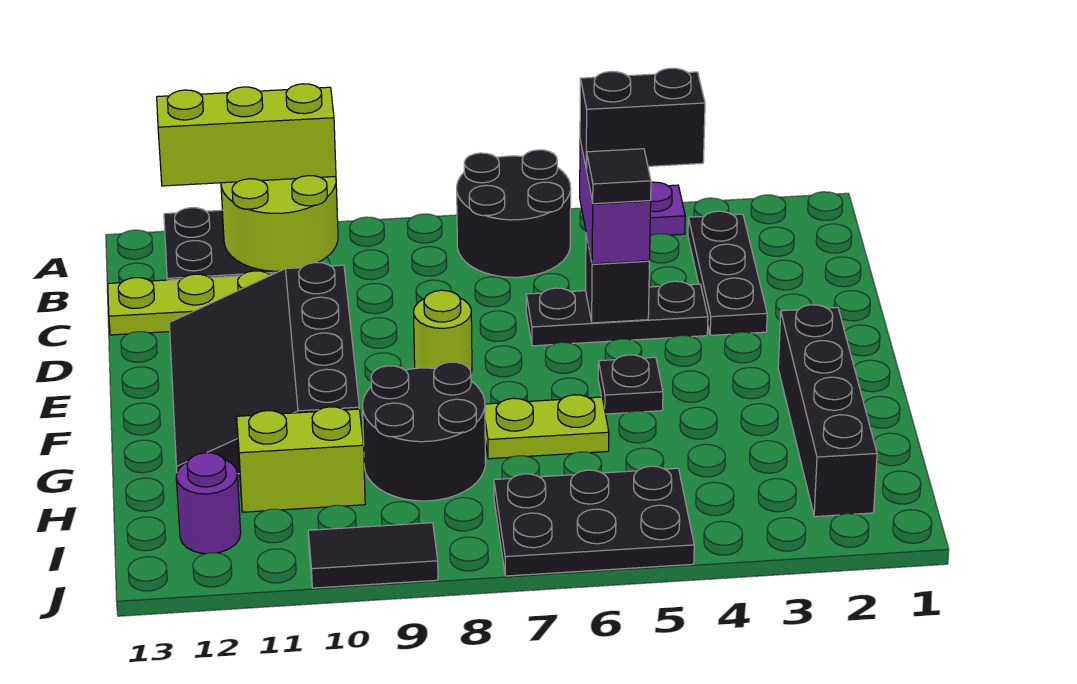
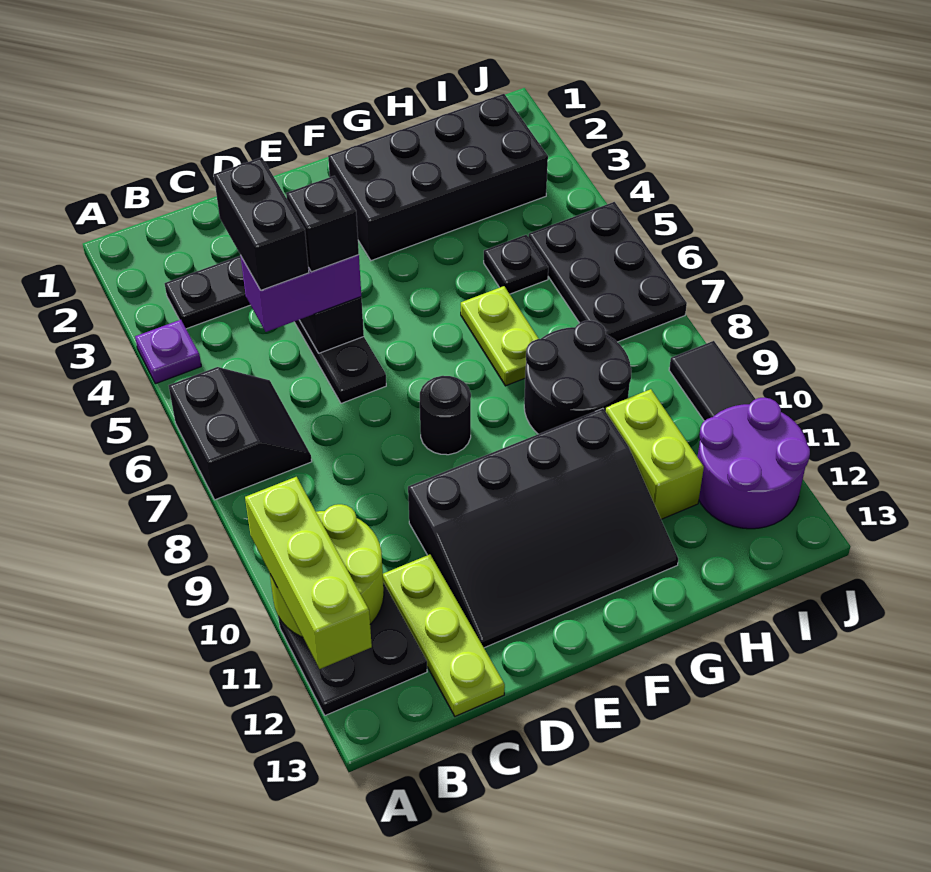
black 2x2 round brick [457,150,571,277] -> black 2x2 slope [169,367,312,500]
black 1x1 tile [586,149,651,204] -> black 1x1 brick [286,176,359,272]
lime 1x1 round brick [414,290,472,372] -> black 1x1 round brick [420,376,471,455]
black 1x4 brick [778,305,877,517] -> black 2x4 brick [328,94,548,261]
black 1x1 plate [598,355,663,414] -> black 1x1 plate moved to [484,235,548,294]
purple 1x1 round brick [176,453,241,554] -> purple 2x2 round brick [698,398,810,529]

